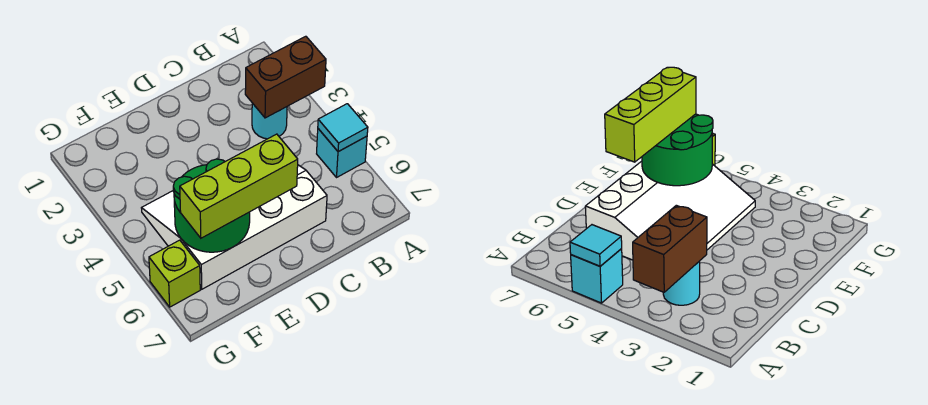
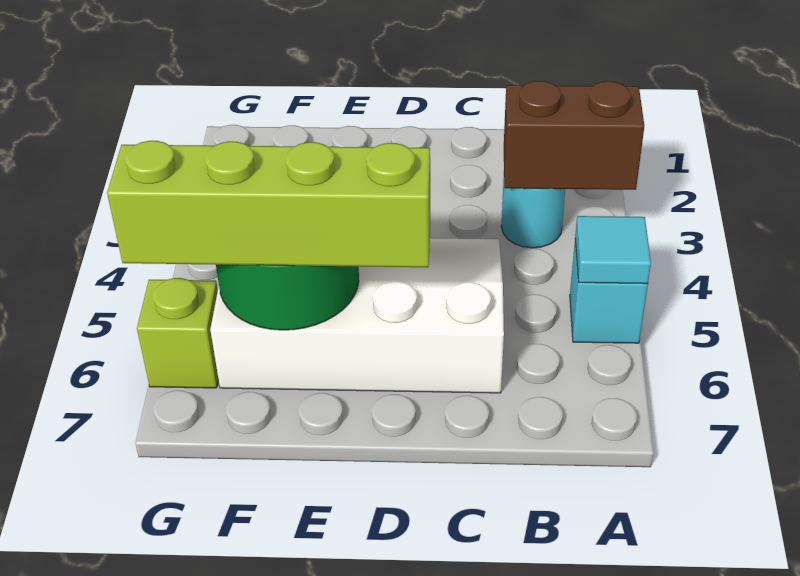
lime 1x3 brick [180,134,298,238] -> lime 1x4 brick [107,141,430,267]

